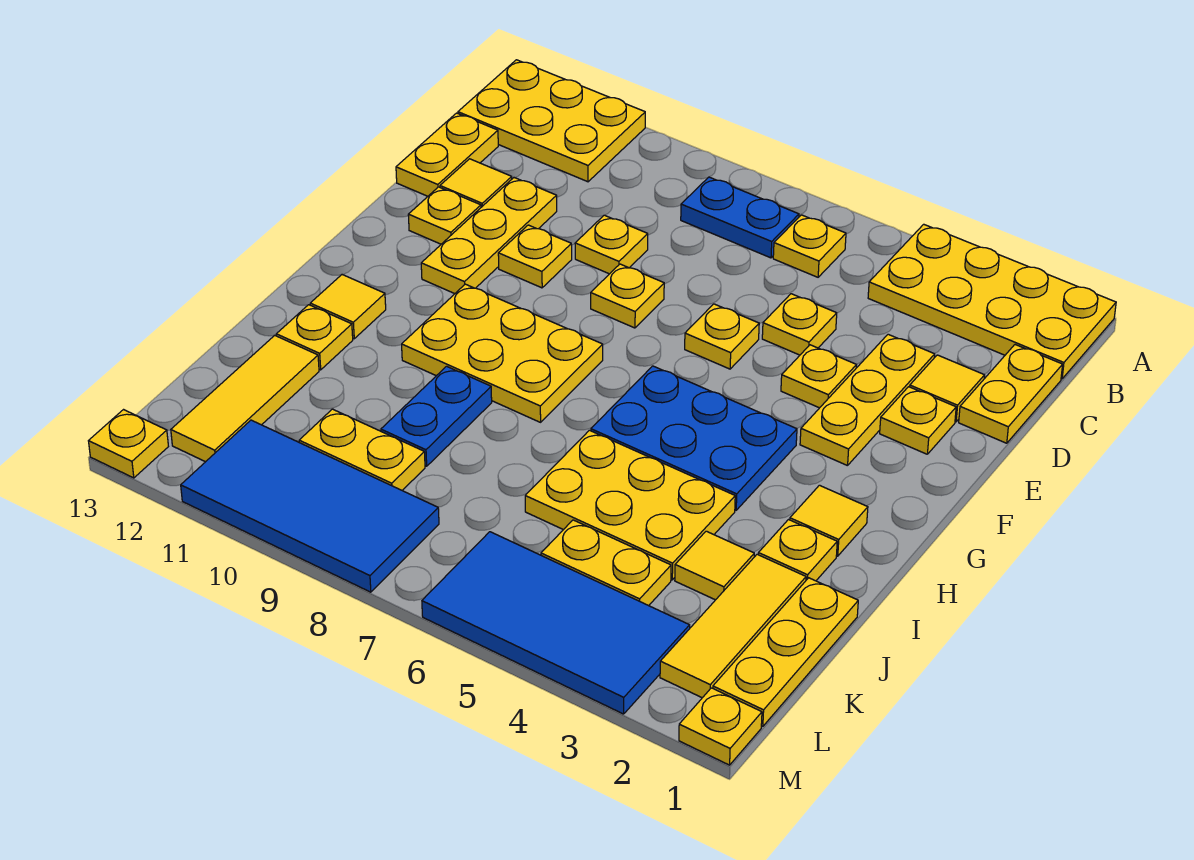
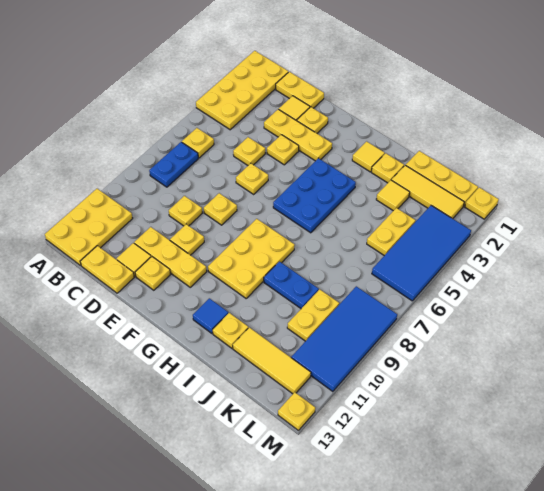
yellow 1x1 tile [310,275,386,339] -> blue 1x1 tile [193,298,228,333]
yellow 2x3 plate [525,430,735,580] -> none

